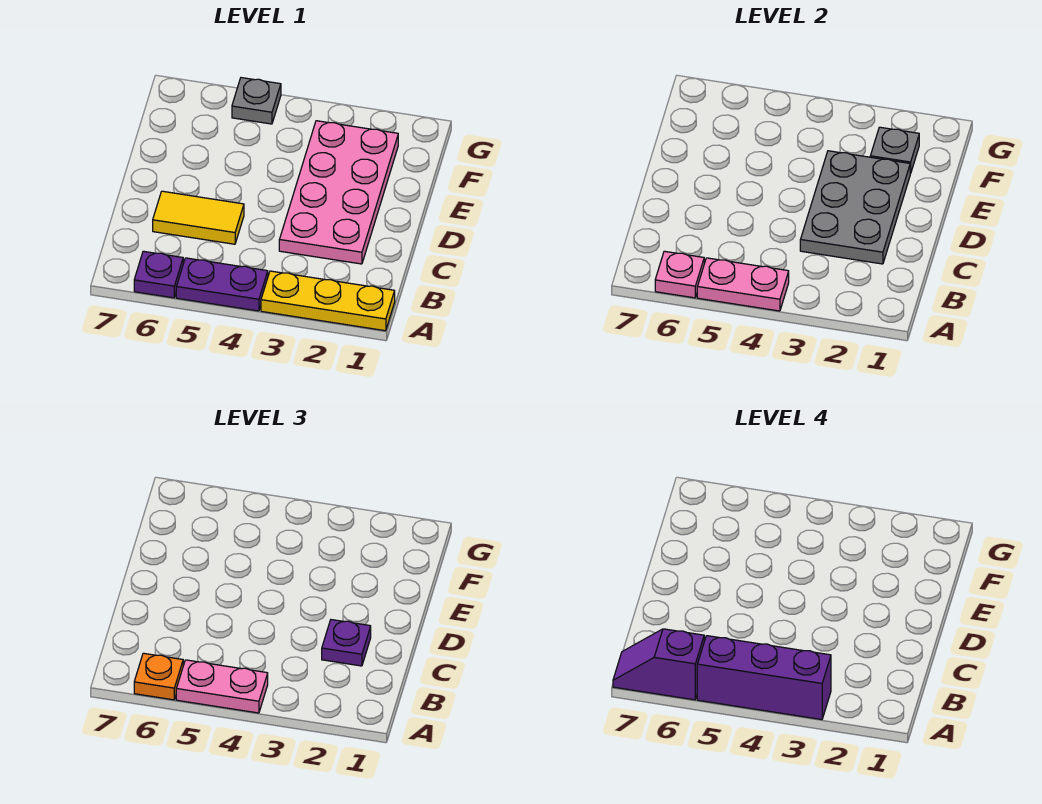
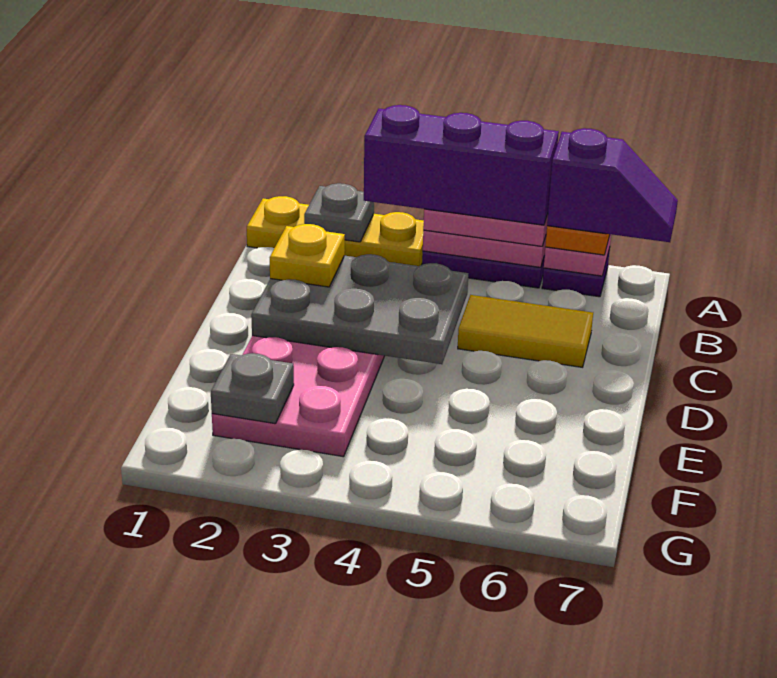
grey 2x3 plate [800,151,910,264] -> grey 2x3 plate turned to [251,254,468,364]
purple 1x1 plate [322,620,371,666] -> yellow 1x1 plate [270,224,345,287]
grey 1x1 plate [232,78,281,124] -> grey 1x1 plate moved to [304,183,374,242]

